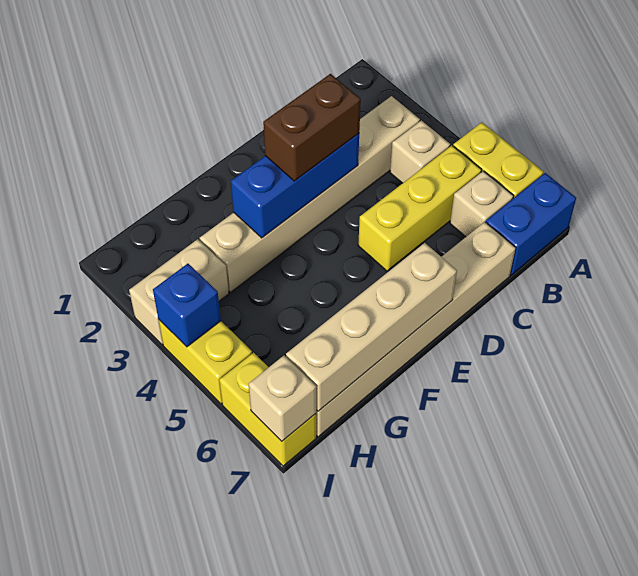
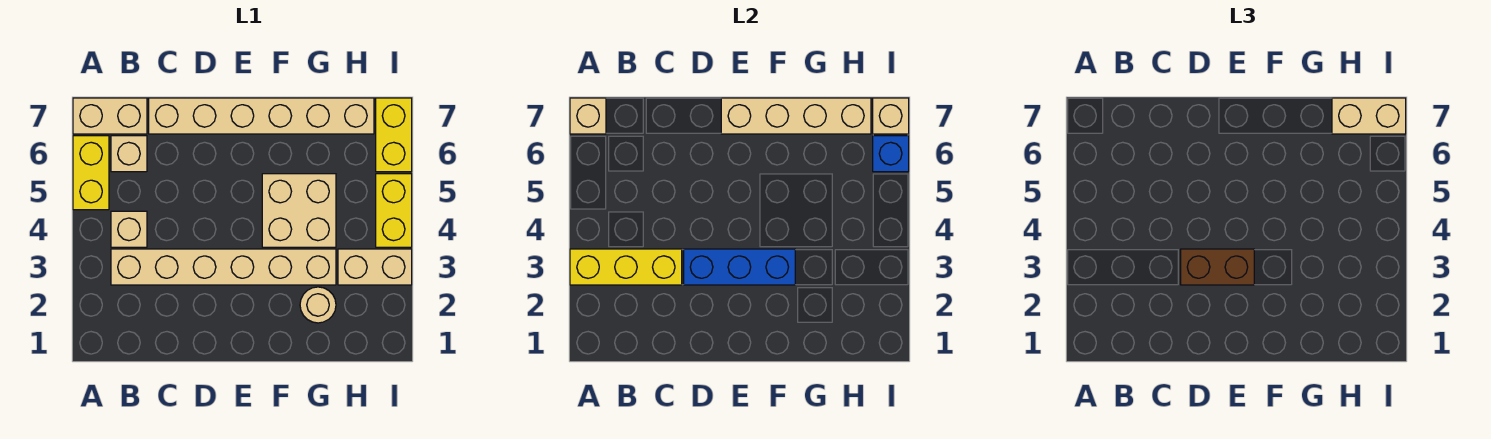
blue 1x2 brick [486,173,576,275] -> tan 1x2 brick [73,98,147,134]
none -> tan 1x1 brick [570,98,606,134]
yellow 1x3 brick [358,146,482,271] -> yellow 1x3 brick moved to [570,249,682,285]
none -> tan 2x2 brick [262,174,336,247]
none -> tan 1x1 round brick [300,287,336,323]
none -> tan 1x2 brick [1332,98,1406,134]
blue 1x1 brick [153,264,221,347] -> blue 1x1 brick moved to [873,136,909,172]

